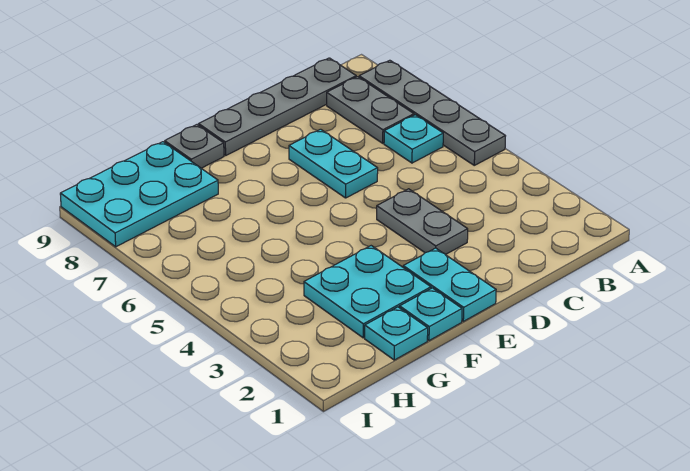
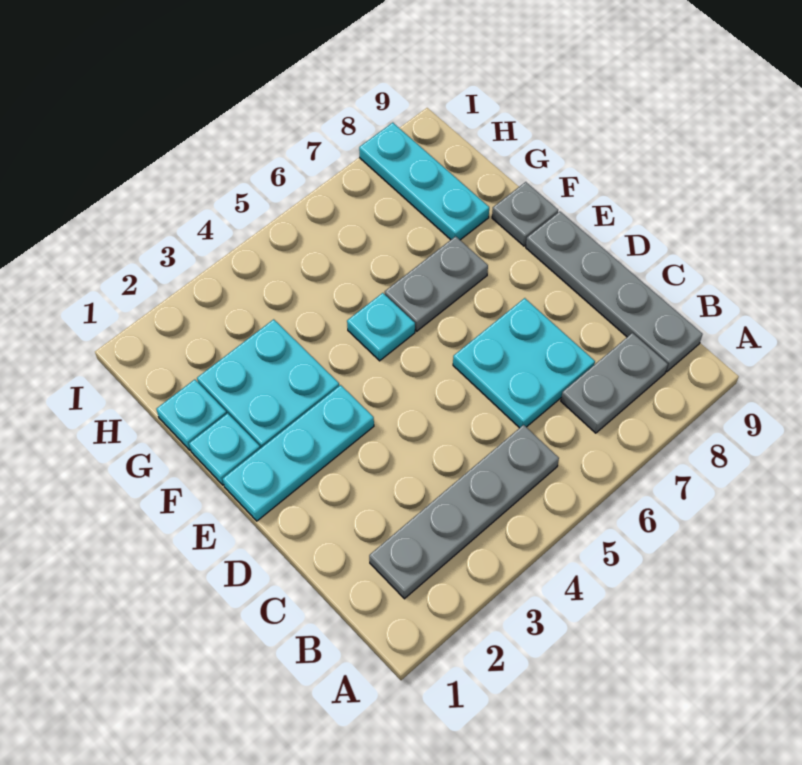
grey 1x4 plate [359,60,505,165] -> grey 1x4 plate moved to [369,425,559,599]
cyan 1x1 plate [384,115,443,163] -> cyan 1x1 plate moved to [347,293,415,361]
grey 1x2 plate [377,189,468,255] -> grey 1x2 plate moved to [385,236,488,331]
cyan 1x2 plate [289,129,378,198] -> cyan 2x2 plate [453,298,595,428]
cyan 1x2 plate [403,248,496,321] -> cyan 1x3 plate [223,385,374,521]
cyan 2x3 plate [60,142,218,247] -> cyan 1x3 plate [359,123,489,240]

